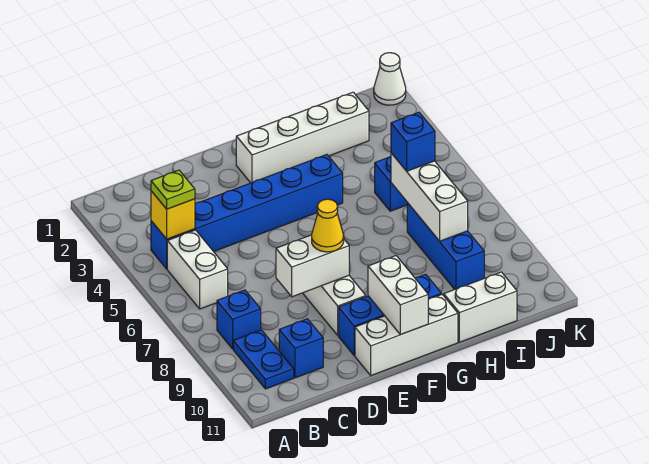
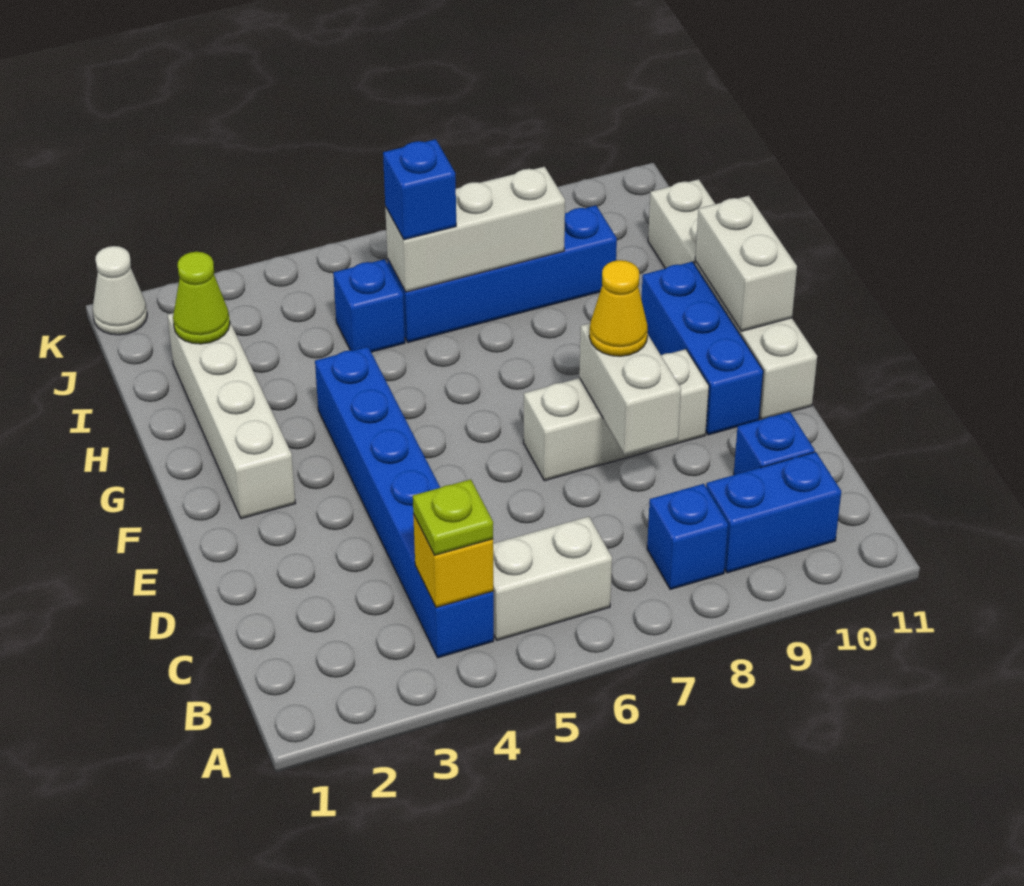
blue 1x2 plate [233,330,294,389] -> blue 1x2 brick [706,452,841,573]
white 1x2 brick [368,256,428,335] -> white 1x2 brick turned to [695,196,797,331]
none -> lime 1x1 cone [173,252,230,344]
blue 1x3 brick [407,203,484,289] -> blue 1x4 brick [388,206,617,342]

